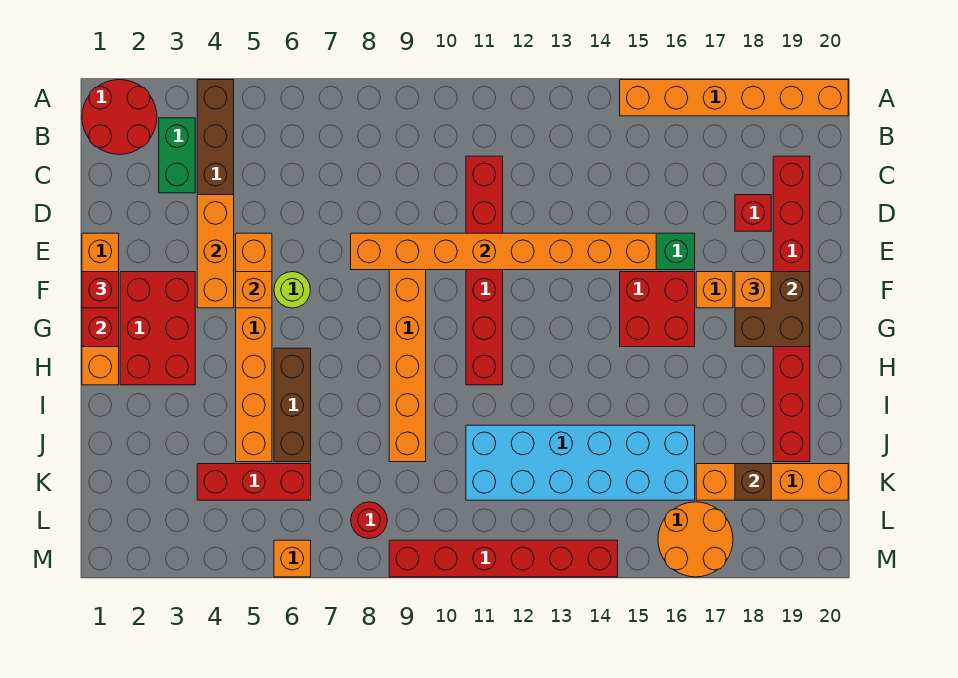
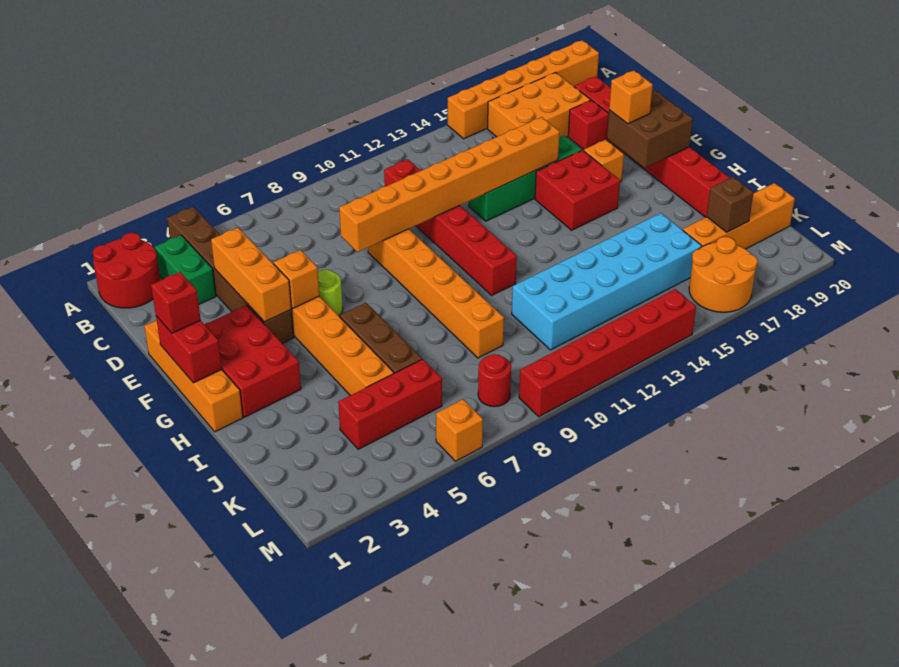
none -> orange 2x3 brick [488,73,591,137]

